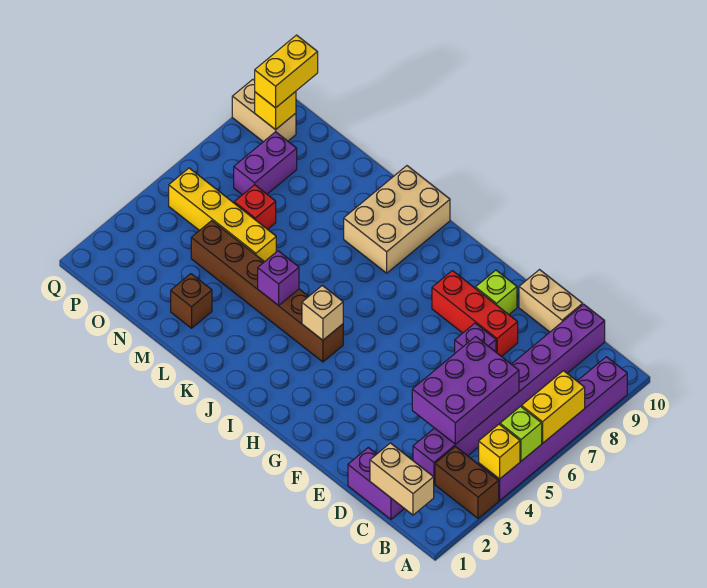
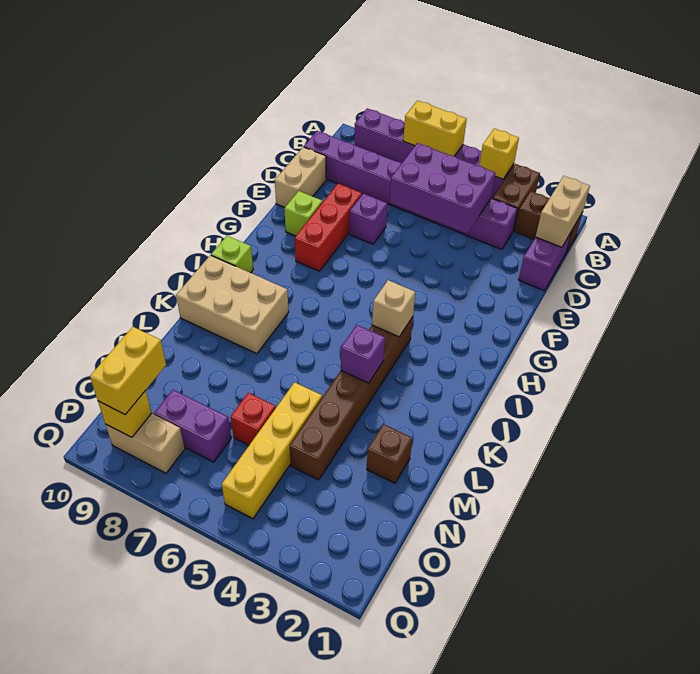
lime 1x1 brick [500,406,542,461] -> lime 1x1 brick moved to [211,236,253,273]
none -> brown 1x2 brick [515,191,583,250]
tan 1x2 brick [232,79,296,142] -> tan 1x2 brick turned to [105,413,185,473]
yellow 1x2 brick [255,35,318,108] -> yellow 1x2 brick turned to [90,327,166,415]

